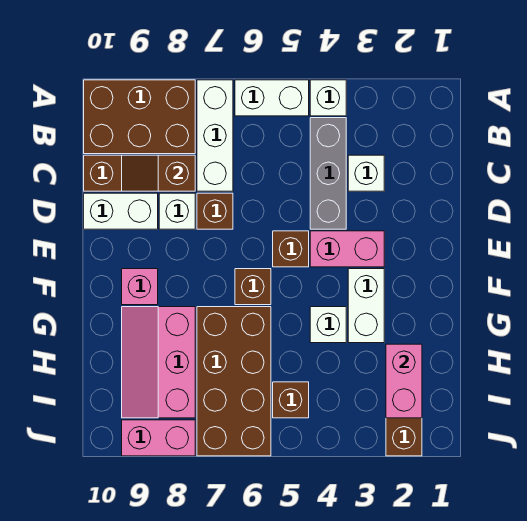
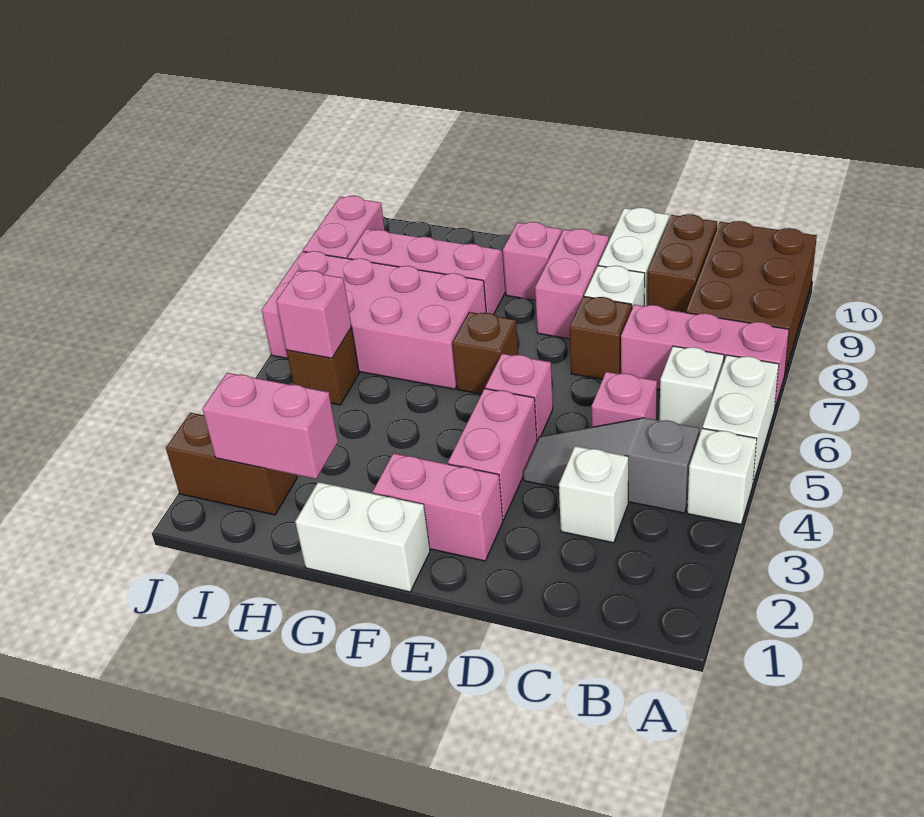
white 1x3 brick [197,80,233,191] -> pink 1x3 brick [621,305,789,407]
grey 1x3 brick [310,118,346,229] -> grey 1x3 slope [523,418,699,513]
none -> pink 1x1 brick [591,372,657,427]
brown 1x2 slope [122,155,195,191] -> none
none -> pink 1x2 brick [373,453,503,561]
brown 1x1 brick [273,231,309,267] -> pink 1x1 brick [485,354,553,440]
none -> pink 1x2 brick [535,229,609,339]
white 1x2 brick [348,269,384,343] -> white 1x2 brick moved to [295,482,430,592]
white 1x1 brick [310,307,346,343] -> white 1x1 brick moved to [659,346,724,434]
brown 2x4 brick [197,307,271,456] -> pink 2x4 brick [262,251,486,389]
none -> pink 1x1 brick [276,270,352,358]

